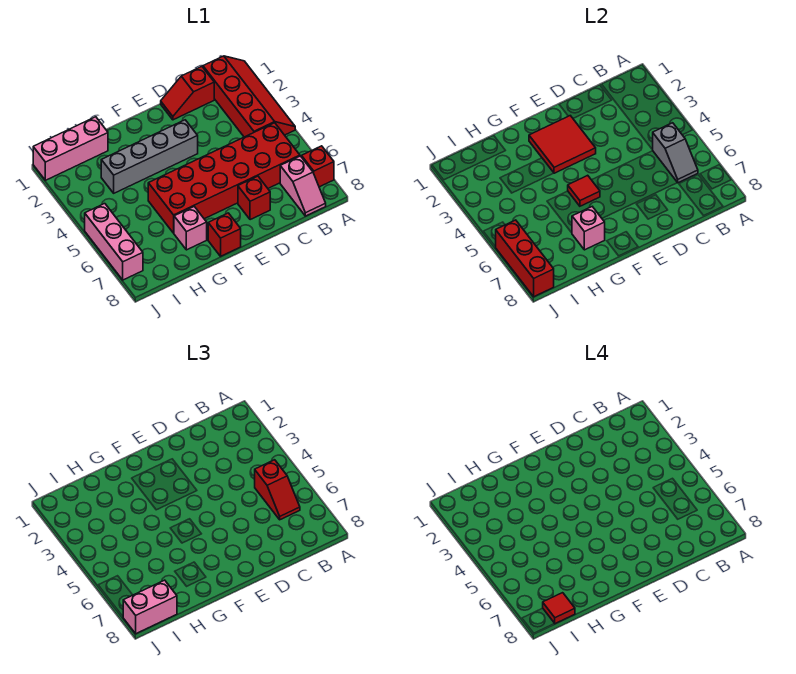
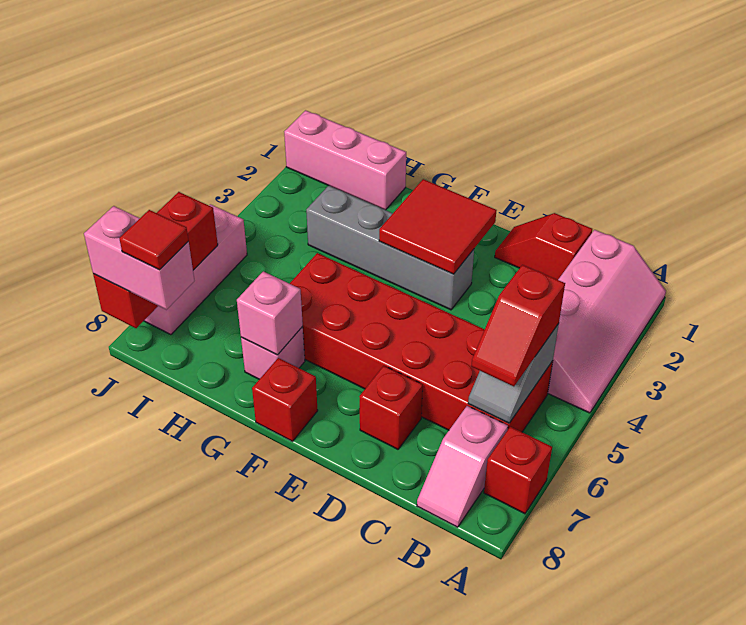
red 2x4 slope [203,56,295,137] -> pink 2x4 slope [548,230,666,413]
red 1x1 tile [568,175,600,206] -> none

